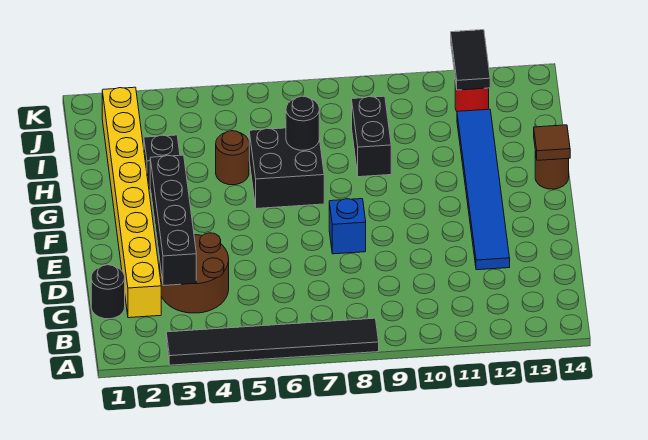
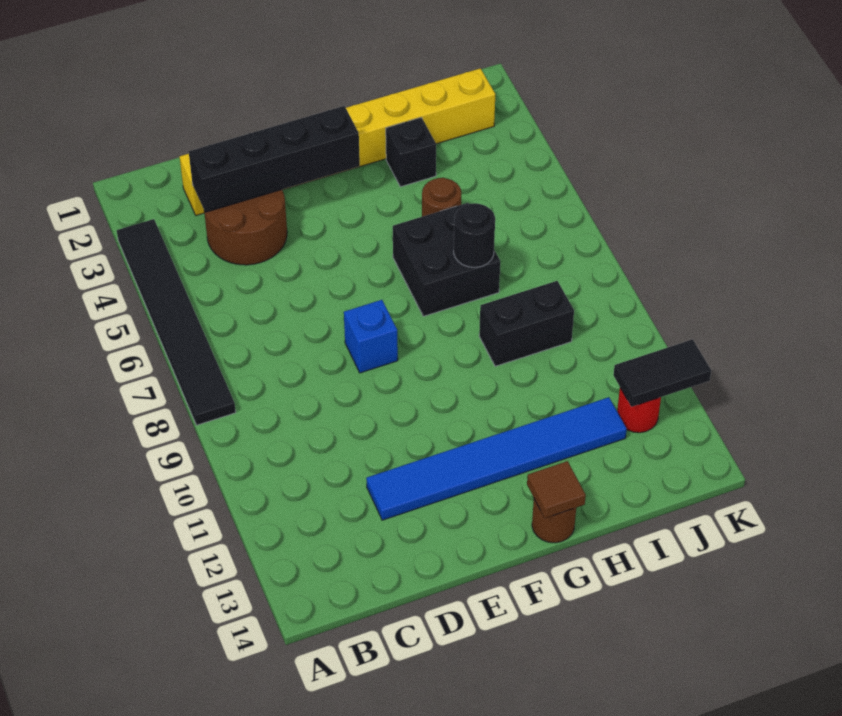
black 1x1 round brick [91,265,125,319] -> none

